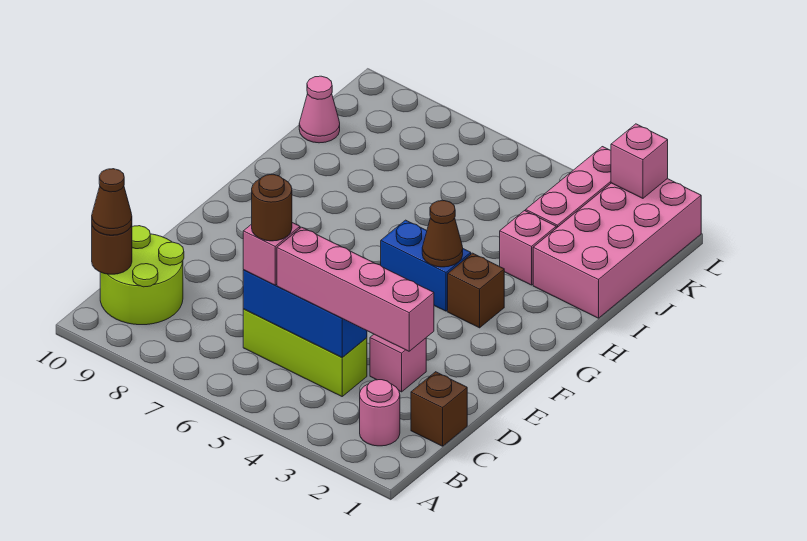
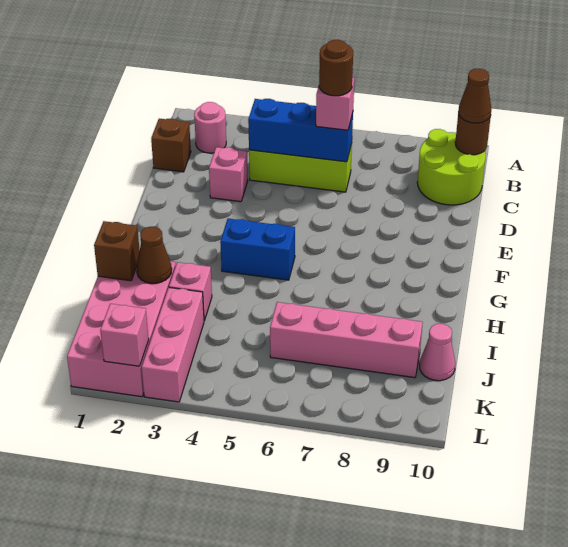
pink 1x4 brick [277,227,434,351] -> pink 1x4 brick moved to [270,302,423,378]
brown 1x1 brick [448,253,504,328] -> brown 1x1 brick moved to [94,221,140,281]
brown 1x1 cone [422,201,463,267] -> brown 1x1 cone moved to [137,227,172,283]

